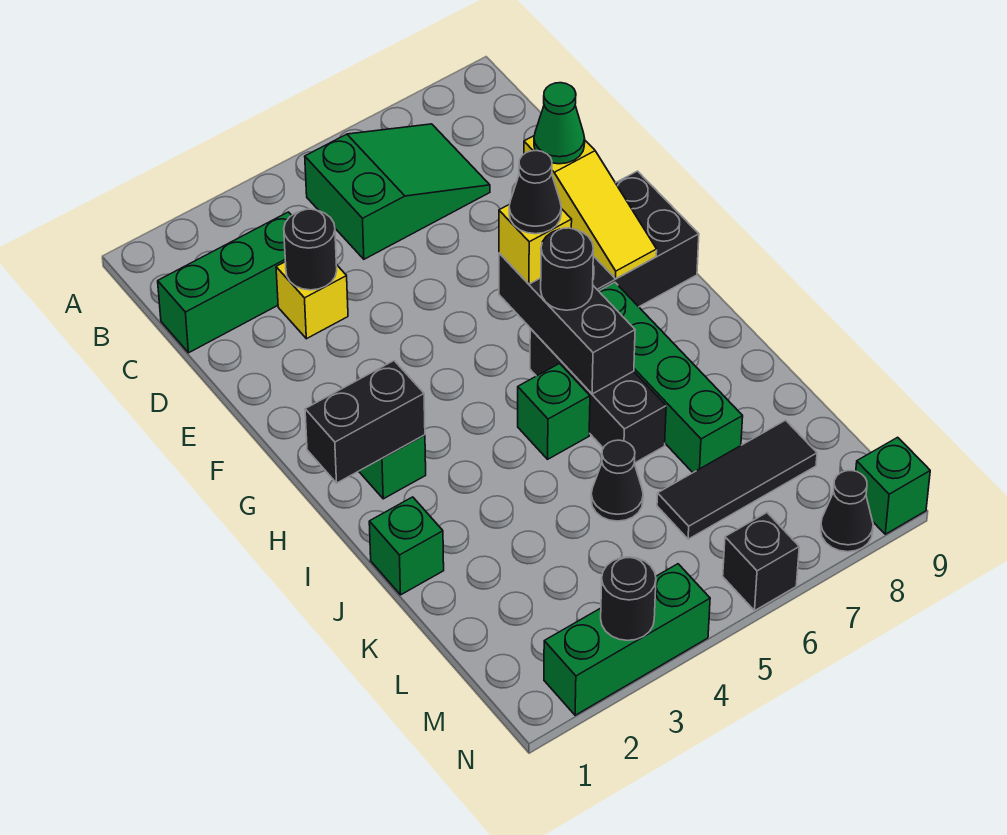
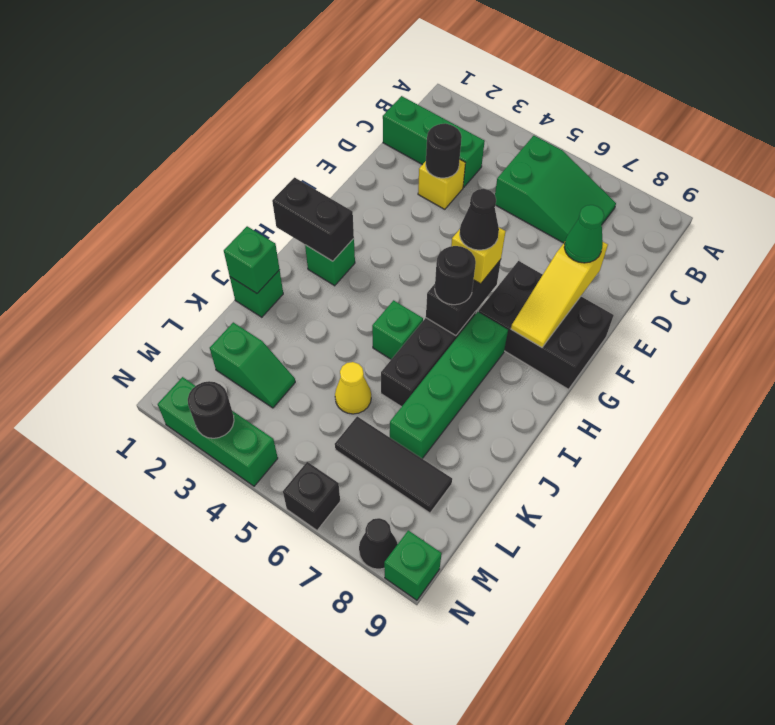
black 1x3 brick [499,253,635,394] -> black 1x2 brick [426,260,501,336]
none -> green 1x1 brick [224,226,280,293]
black 1x1 cone [591,440,643,521] -> yellow 1x1 cone [335,362,371,414]
none -> green 1x2 slope [210,322,295,408]

